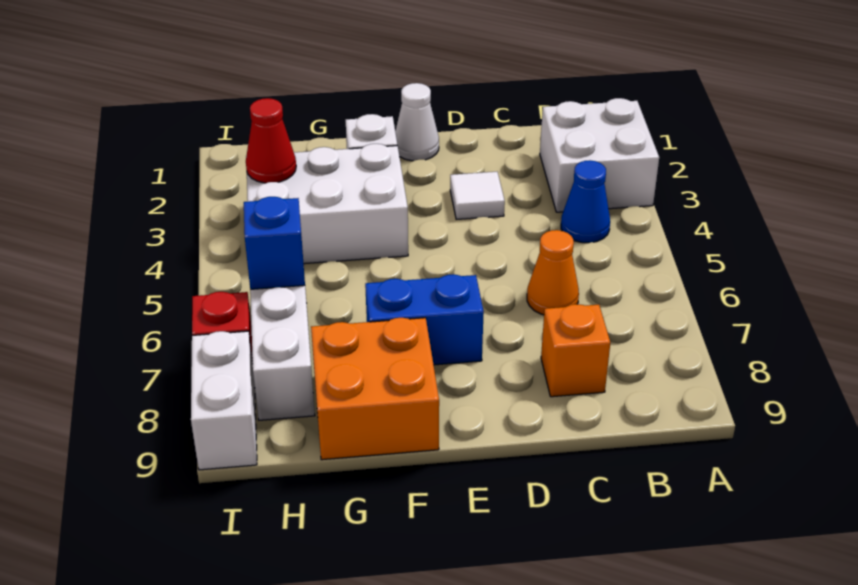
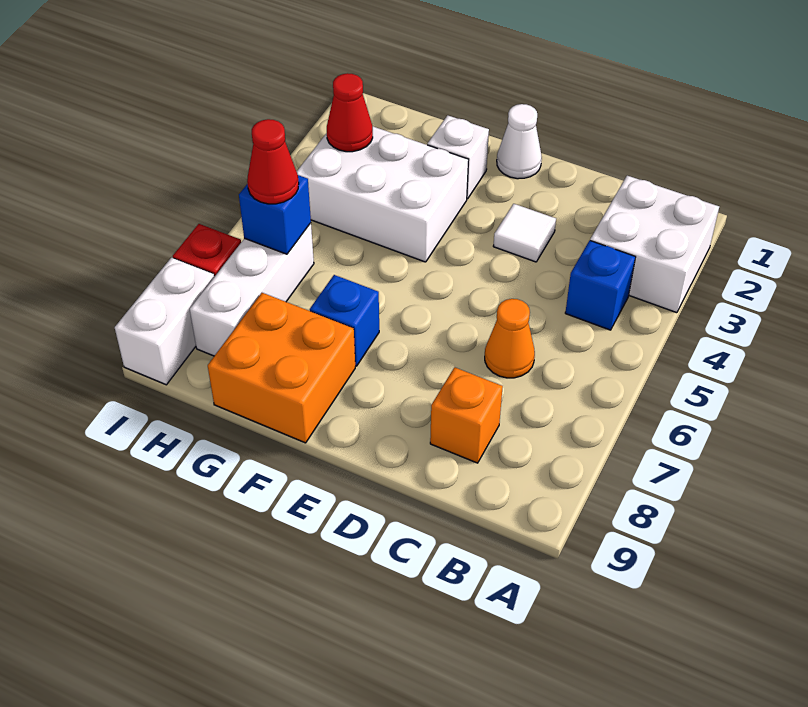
blue 1x1 cone [561,160,610,243] -> blue 1x1 brick [565,241,635,330]
blue 1x2 brick [365,274,484,365] -> blue 1x1 brick [310,275,379,366]
none -> red 1x1 cone [247,119,299,204]

